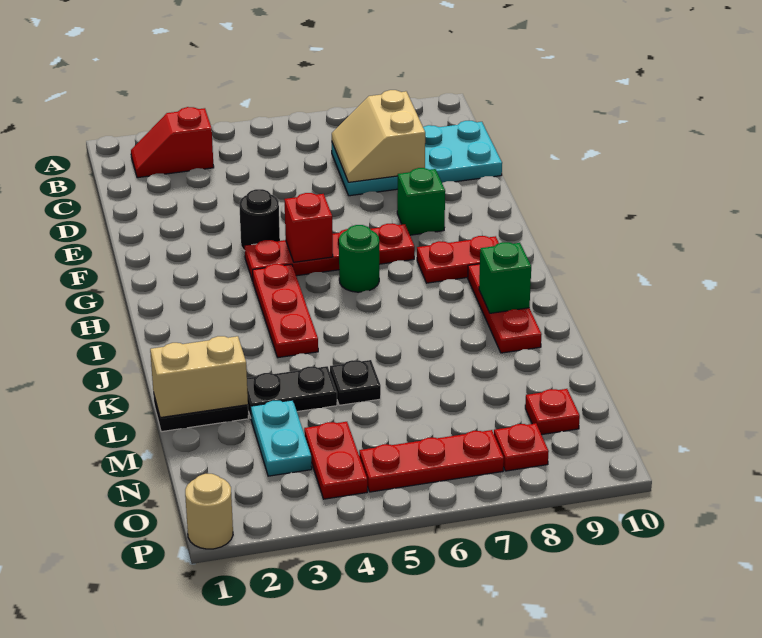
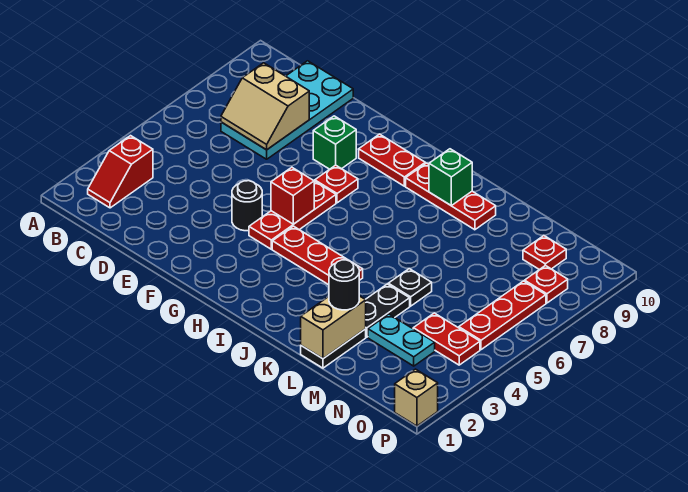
green 1x1 round brick [339,225,379,292] -> none
red 1x2 plate [417,236,499,283] -> red 1x2 plate turned to [359,134,425,186]
none -> black 1x1 round brick [329,260,359,310]
tan 1x1 round brick [185,474,233,549] -> tan 1x1 brick [395,369,438,426]

